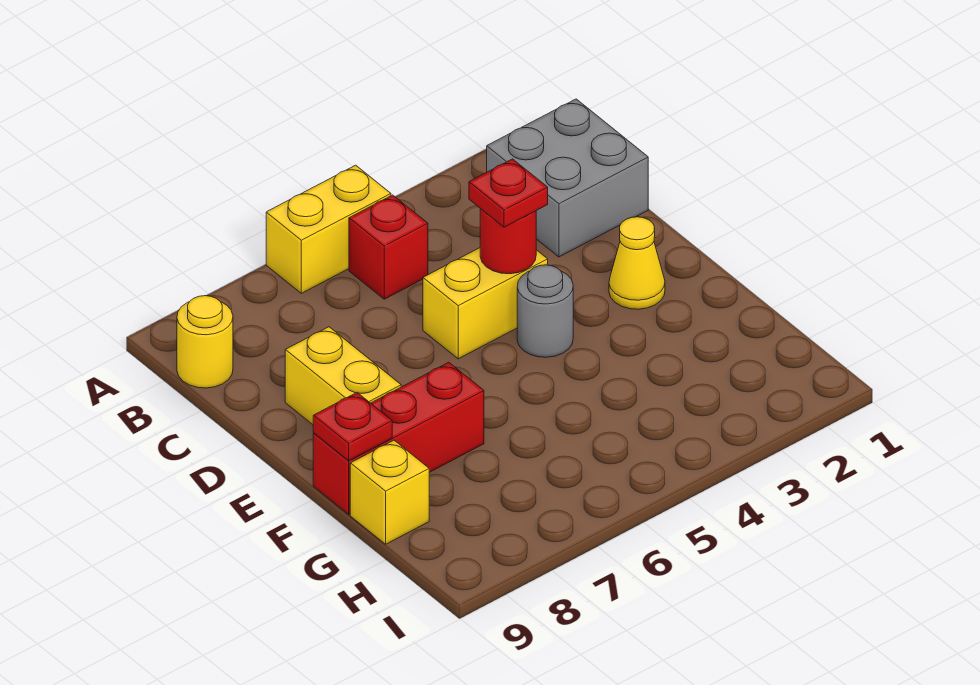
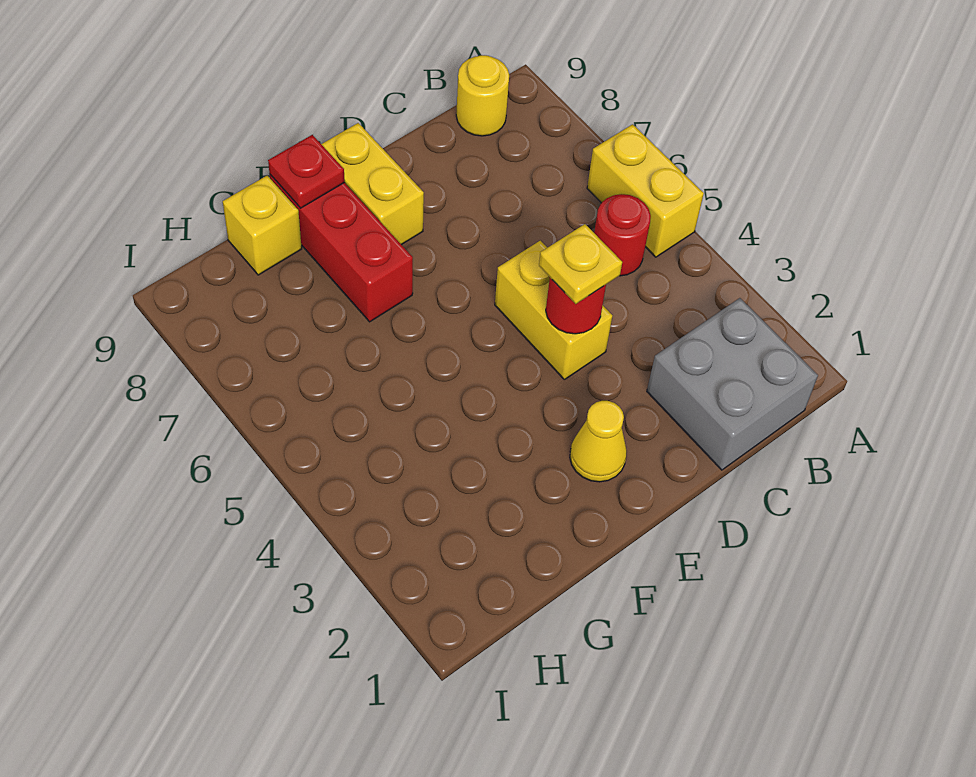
red 1x1 brick [349,195,428,299] -> red 1x1 round brick [594,194,651,276]
red 1x1 plate [469,159,548,227] -> yellow 1x1 plate [539,224,622,304]
yellow 1x2 brick [285,327,401,425] -> yellow 1x2 brick turned to [321,123,424,245]
grey 1x1 round brick [517,265,573,357] -> none

